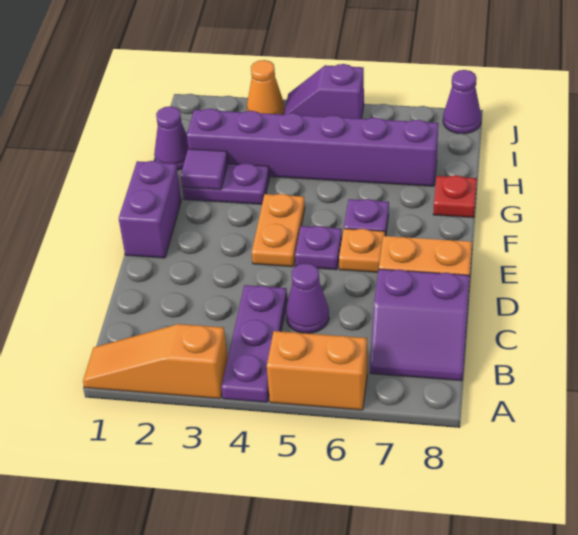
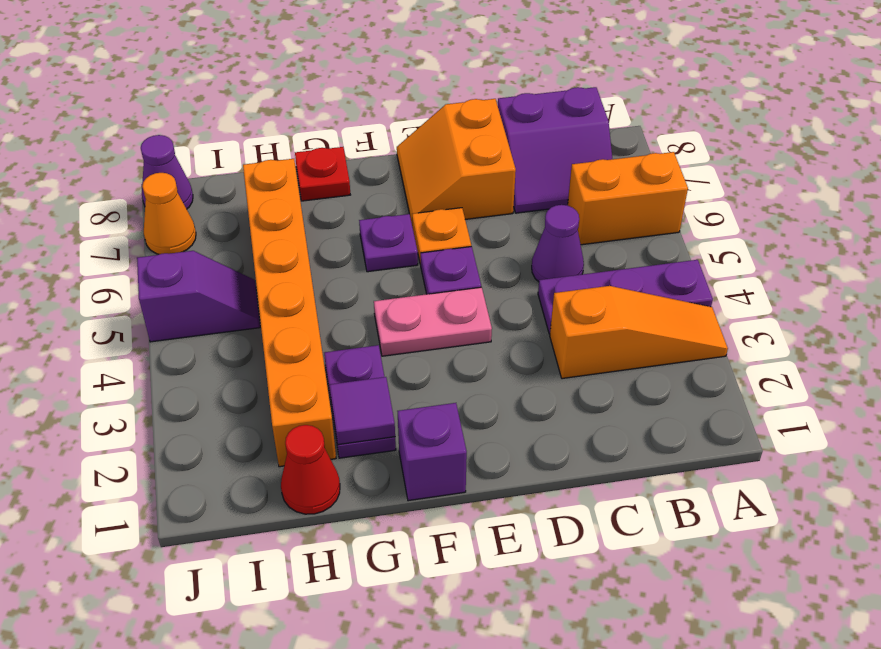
orange 1x3 slope [83,324,228,399] -> orange 1x3 slope turned to [550,286,728,379]
orange 1x2 brick [267,331,367,410] -> orange 1x2 brick turned to [568,152,688,245]
purple 2x2 slope [370,269,470,381] -> purple 2x2 slope turned to [498,87,612,213]
purple 1x2 brick [119,161,181,258] -> purple 1x1 brick [398,403,467,501]
orange 1x2 plate [252,194,305,267] -> pink 1x2 plate [374,287,492,356]
purple 1x1 cone [154,106,188,170] -> red 1x1 cone [281,425,340,514]
purple 1x6 brick [187,109,438,186] -> orange 1x6 brick [243,159,336,467]
orange 1x1 cone [247,60,284,114] -> orange 1x1 cone moved to [142,173,196,254]
purple 1x2 slope [284,64,364,119] -> purple 1x2 slope turned to [137,251,260,342]

